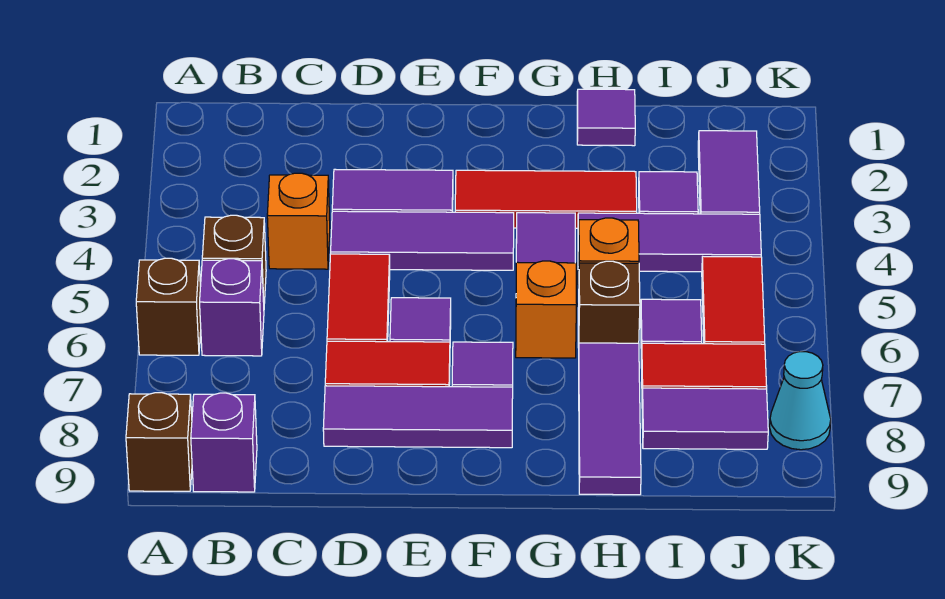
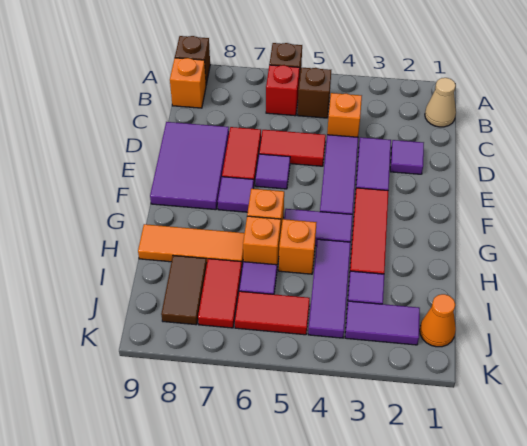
none -> tan 1x1 cone [425,78,456,127]
purple 1x1 brick [200,259,264,356] -> red 1x1 brick [266,65,300,116]
purple 1x1 brick [191,393,257,492] -> orange 1x1 brick [170,58,206,108]
purple 1x3 tile [323,386,513,448] -> purple 2x3 tile [150,122,229,210]
purple 1x1 tile [577,89,635,146] -> purple 1x1 tile moved to [390,140,424,174]
brown 1x1 brick [578,261,640,348] -> orange 1x1 brick [243,216,281,268]
purple 1x3 tile [579,343,641,495] -> orange 1x3 tile [138,224,244,265]
purple 1x2 tile [642,388,768,449] -> brown 1x2 tile [161,256,207,325]
none -> orange 1x1 cone [420,294,456,347]
cyan 1x1 cone [770,352,831,450] -> none

